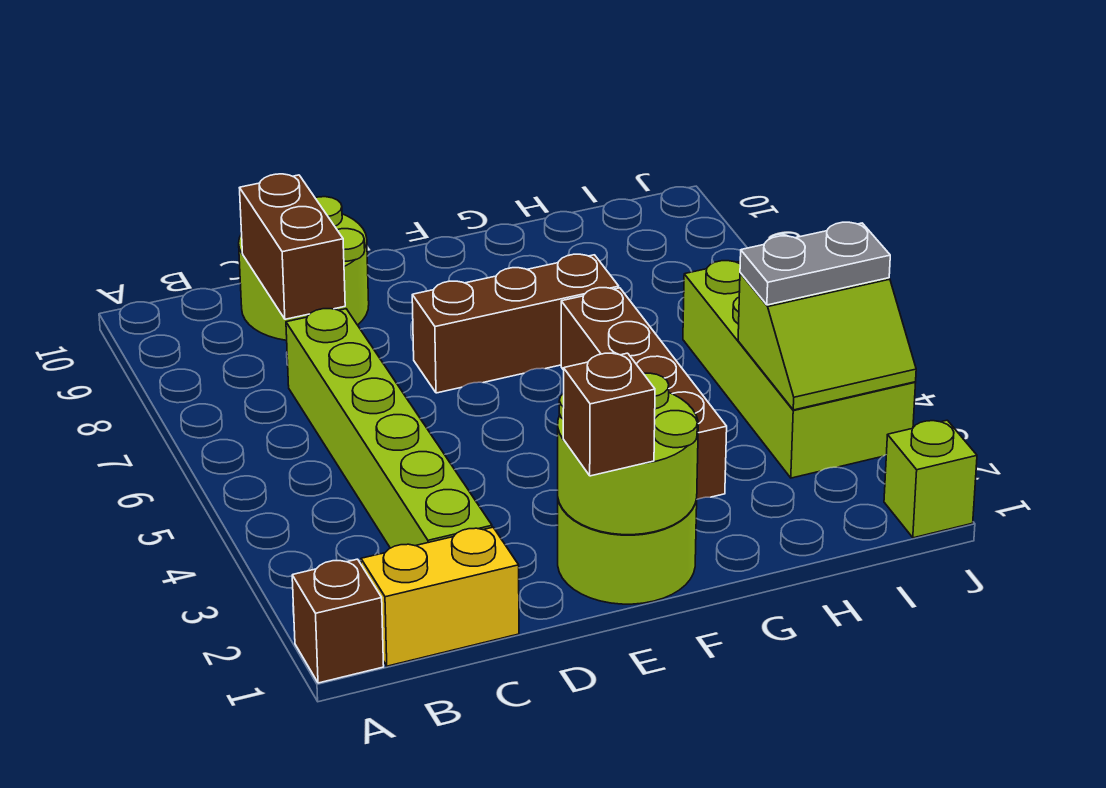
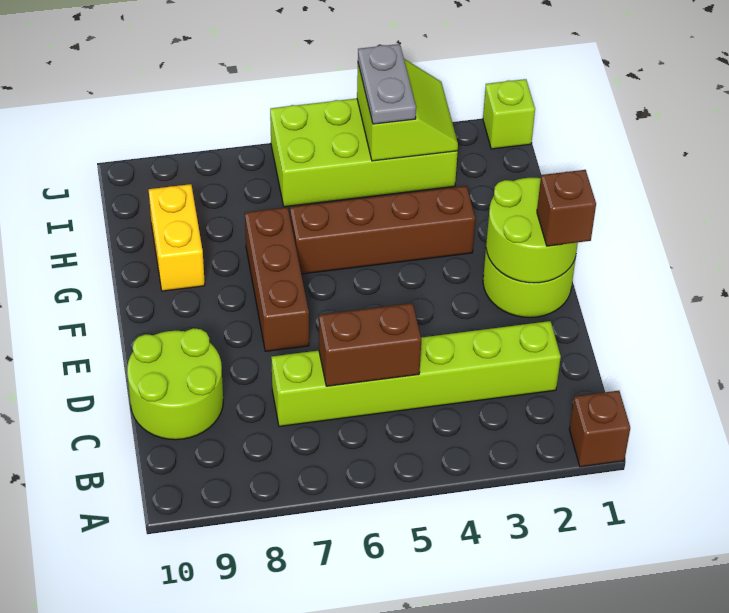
yellow 1x2 brick [361,527,519,666] -> yellow 1x2 brick moved to [149,184,205,291]
brown 1x2 brick [240,174,345,319] -> brown 1x2 brick moved to [319,303,421,386]

